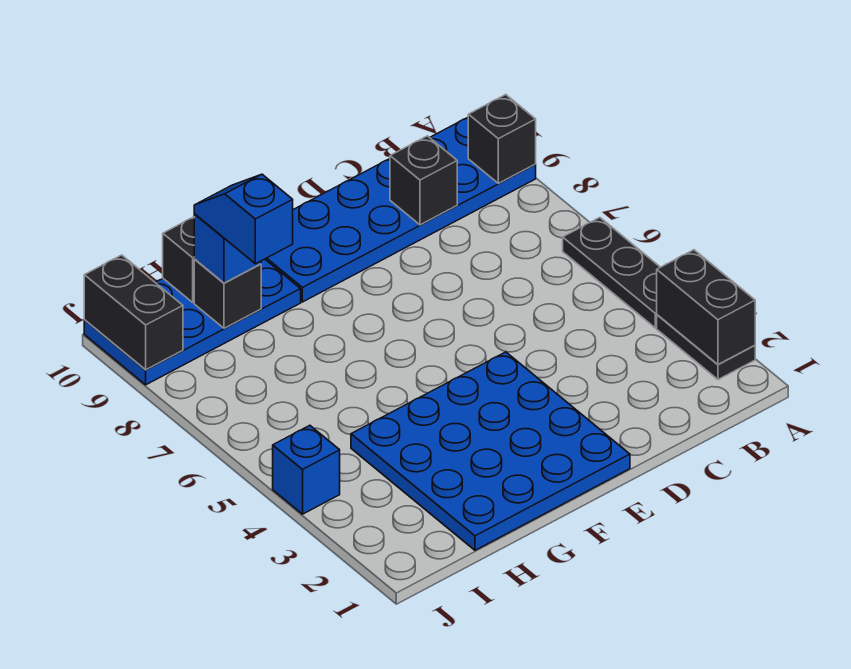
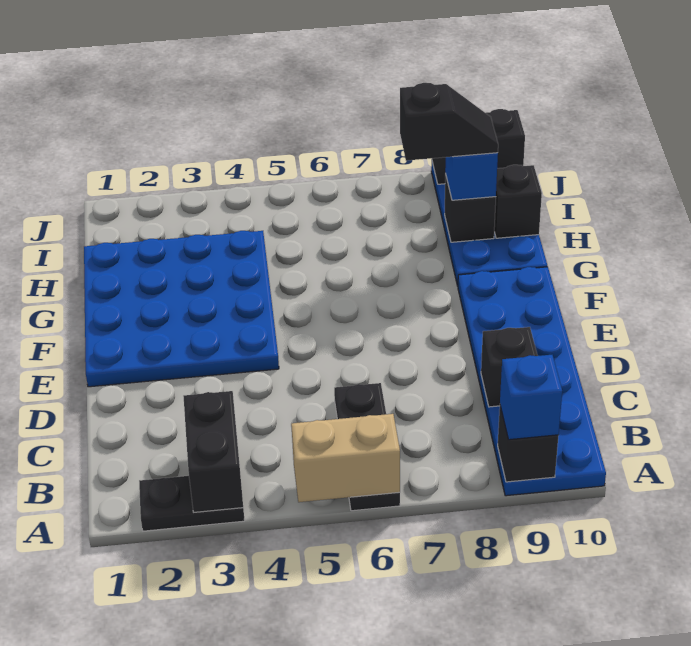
black 1x2 brick [657,250,755,364] -> black 1x2 brick turned to [183,391,243,512]
black 1x3 plate [563,218,660,328] -> black 1x3 plate turned to [334,383,400,511]
none -> tan 1x2 brick [291,414,400,502]
blue 1x2 slope [194,174,293,264] -> black 1x2 slope [400,83,498,161]
blue 1x1 brick [273,425,340,514] -> blue 1x1 brick moved to [500,355,562,440]

